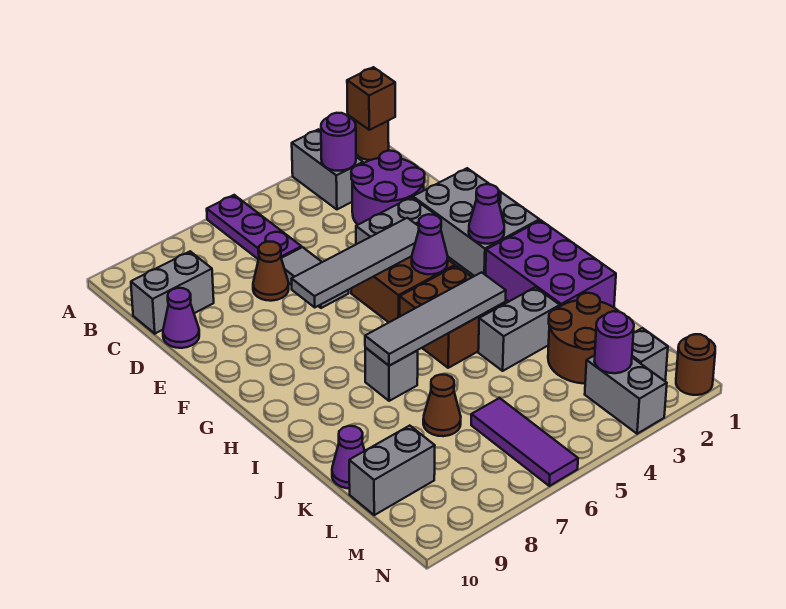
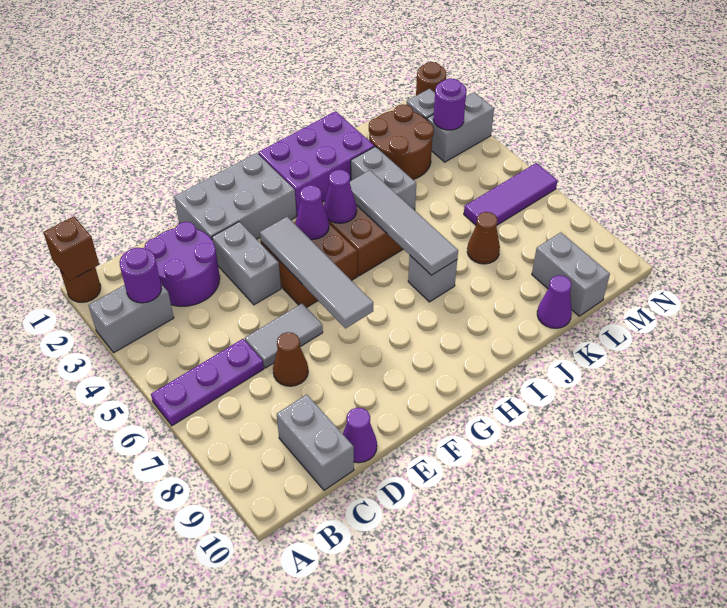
purple 1x1 cone [469,184,504,244] -> purple 1x1 cone moved to [324,170,357,223]

